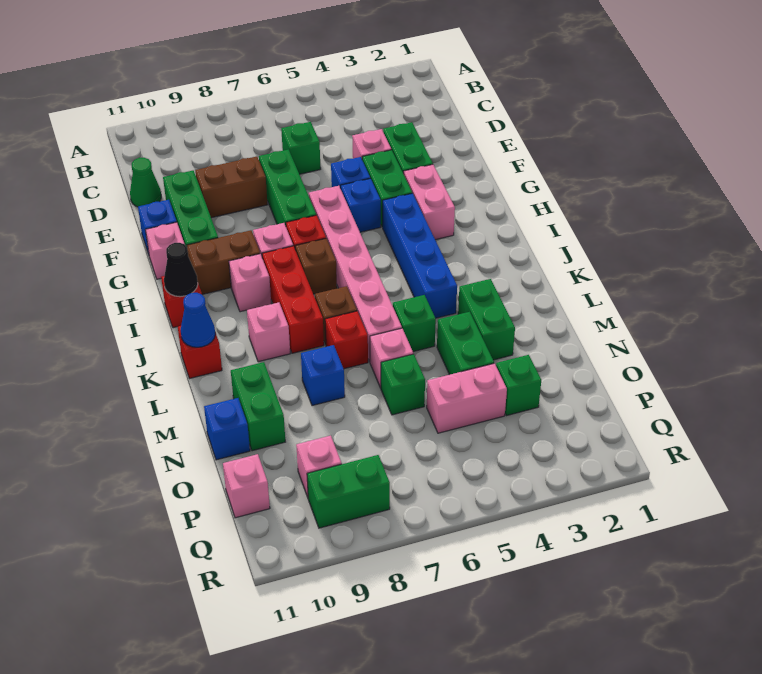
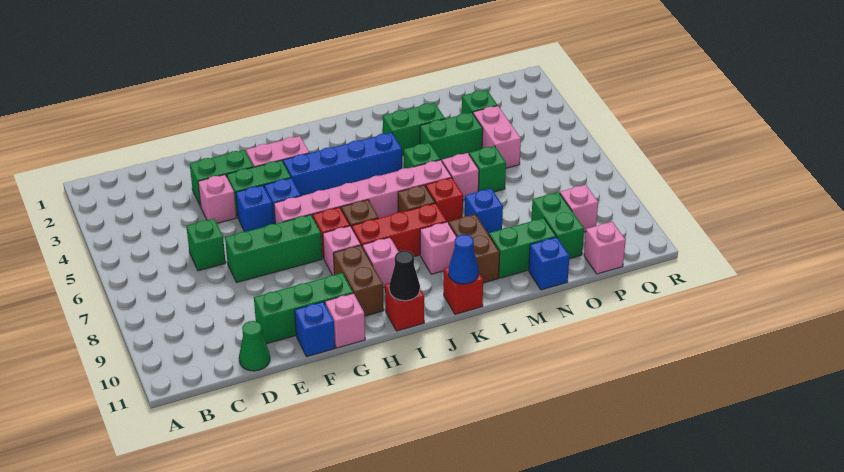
brown 1x2 brick [195,156,268,218] -> brown 1x2 brick moved to [449,214,500,283]
green 1x2 brick [307,455,390,528] -> green 1x2 brick moved to [531,192,584,259]

